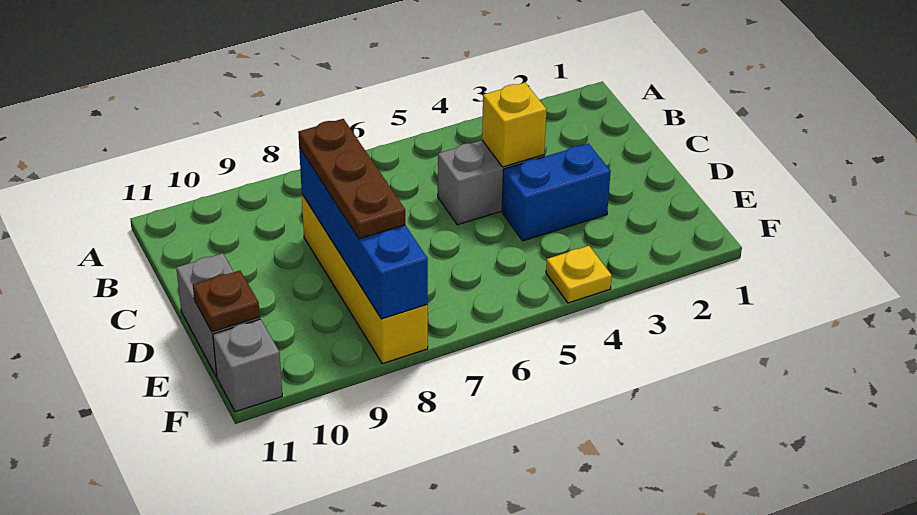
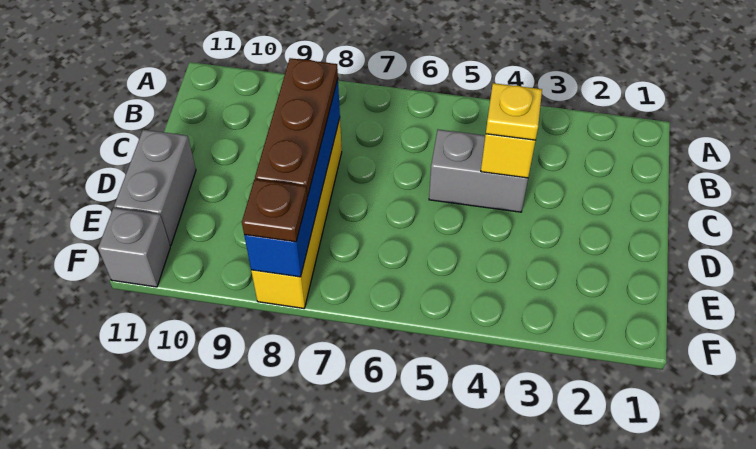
blue 1x2 brick [502,144,611,241] -> none
brown 1x1 plate [193,271,260,332] -> brown 1x1 plate moved to [242,179,307,242]
yellow 1x1 plate [546,246,612,303] -> yellow 1x1 plate moved to [486,83,542,140]

